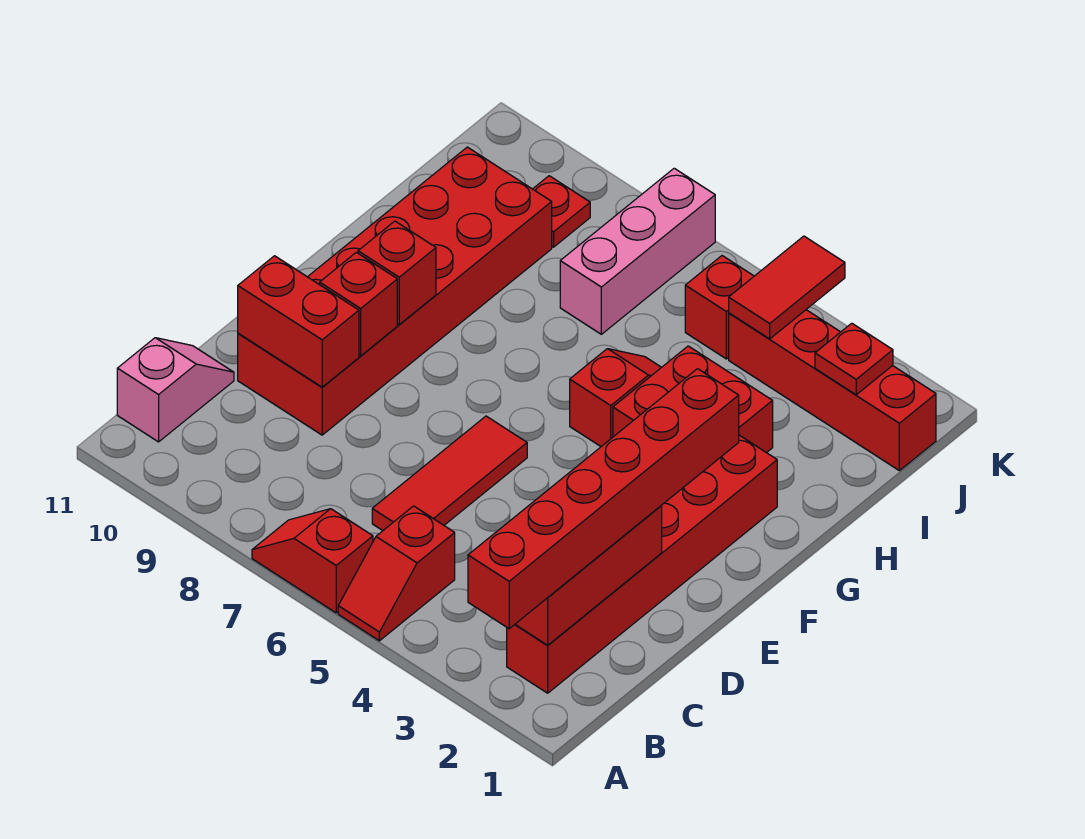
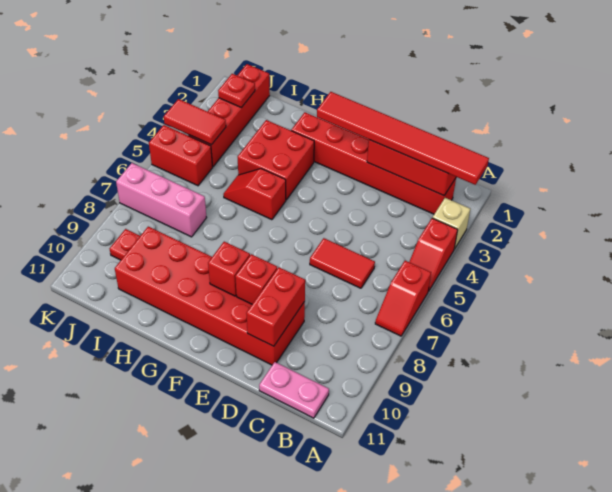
red 1x6 brick [468,369,739,629] -> red 1x6 tile [317,92,489,185]
none -> tan 1x1 brick [432,198,470,249]
red 1x2 slope [338,506,455,641] -> red 1x2 slope turned to [409,218,458,291]
pink 1x2 slope [117,338,234,442] -> pink 1x2 plate [259,362,329,418]
red 1x3 tile [372,416,527,531] -> red 1x2 tile [310,238,375,288]
red 1x1 brick [685,256,754,359] -> red 1x2 brick [149,125,213,186]

